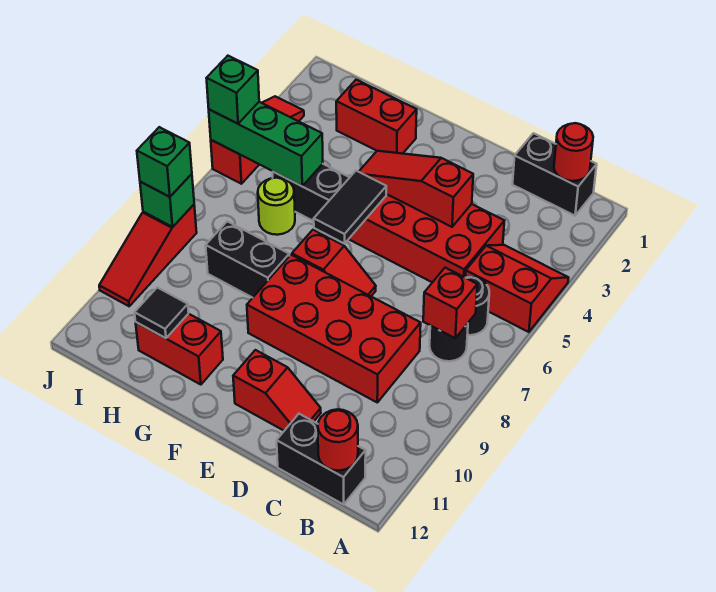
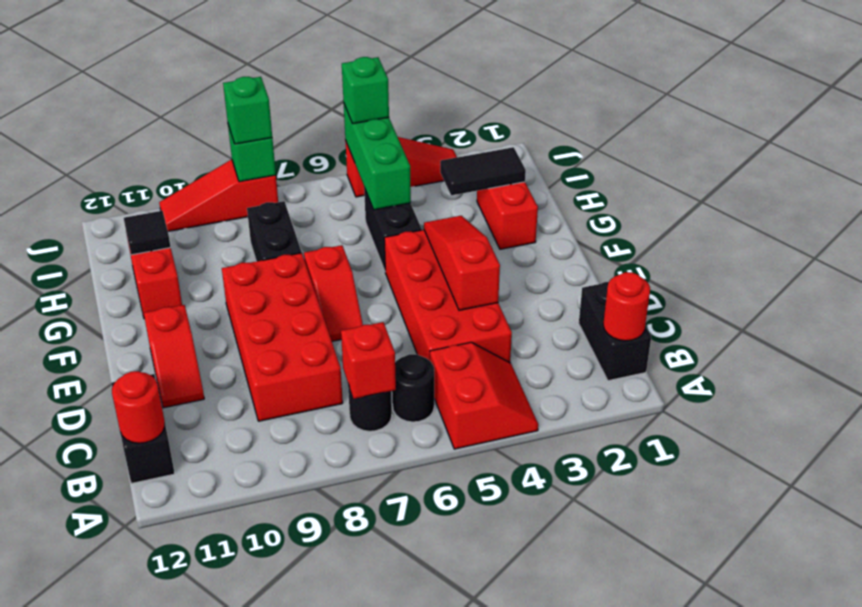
black 1x2 tile [314,171,386,244] -> black 1x2 tile moved to [440,147,526,195]
lime 1x1 round brick [258,178,295,235] -> none

